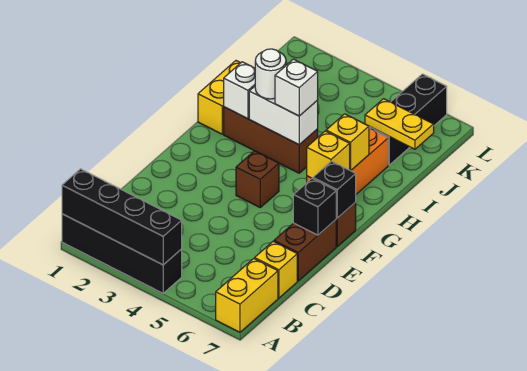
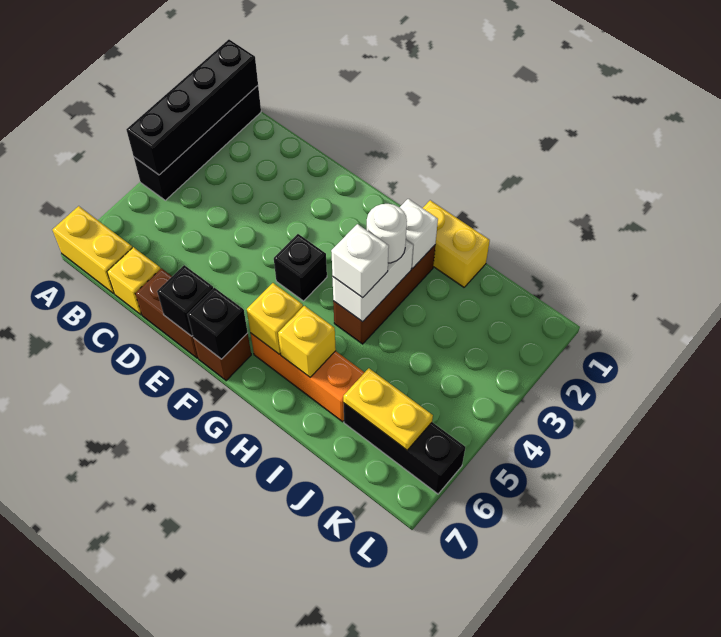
brown 1x1 brick [236,151,279,207] -> black 1x1 brick [274,234,327,301]
yellow 1x2 plate [365,99,434,149] -> yellow 1x2 plate turned to [343,368,433,450]

